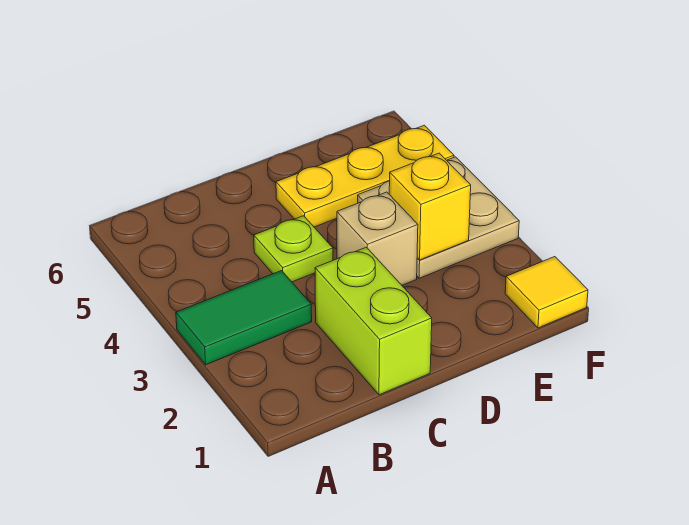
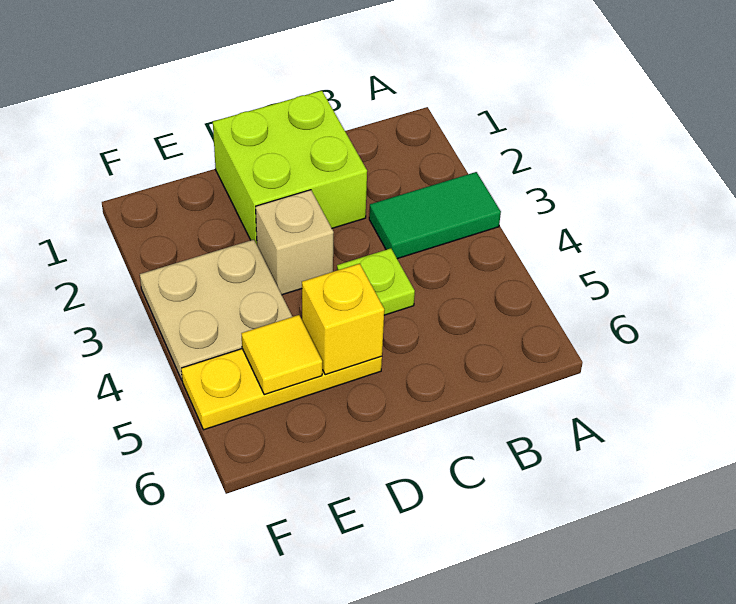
lime 1x2 brick [315,247,432,395] -> lime 2x2 brick [213,90,367,244]
yellow 1x1 brick [389,153,471,260] -> yellow 1x1 brick moved to [302,264,384,375]
yellow 1x1 tile [505,257,588,328] -> yellow 1x1 tile moved to [241,315,322,395]

